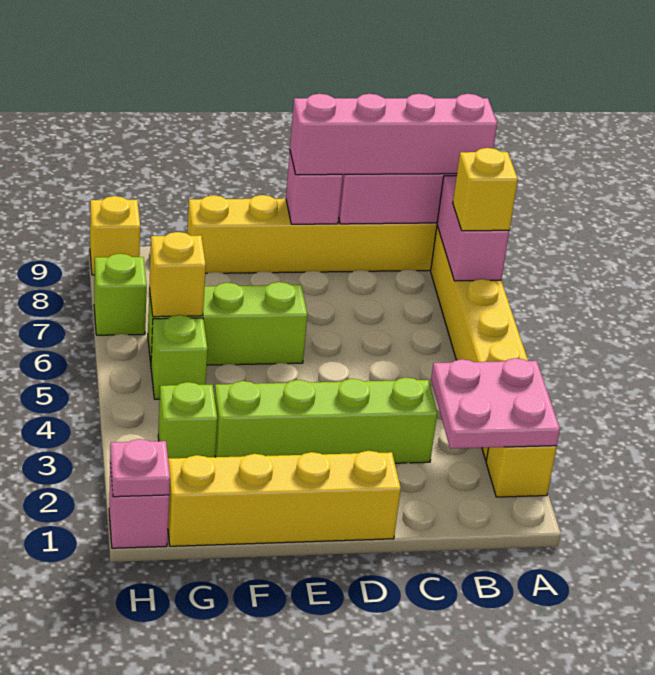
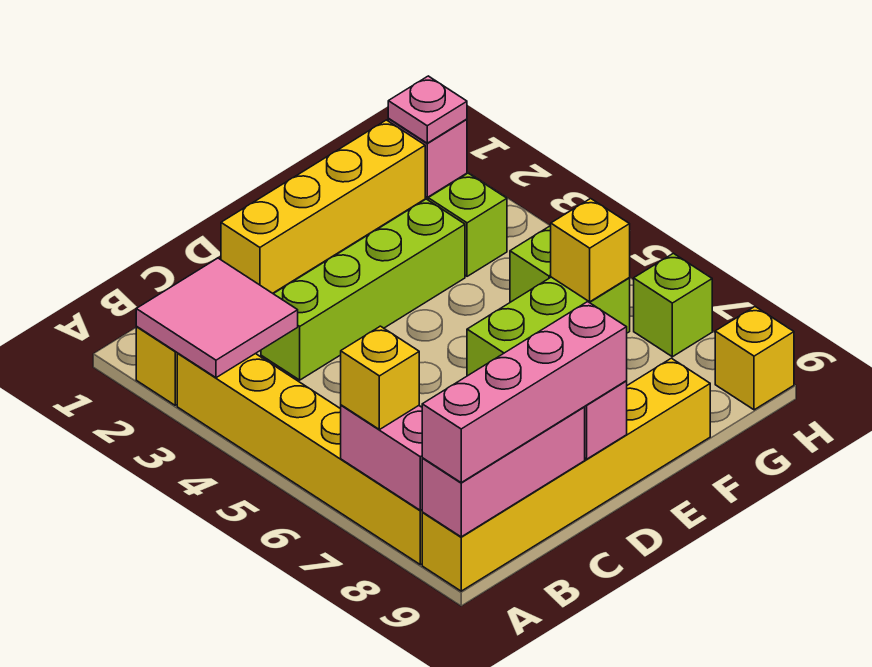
pink 2x2 plate [431,358,560,449] -> pink 2x2 tile [136,258,298,378]

